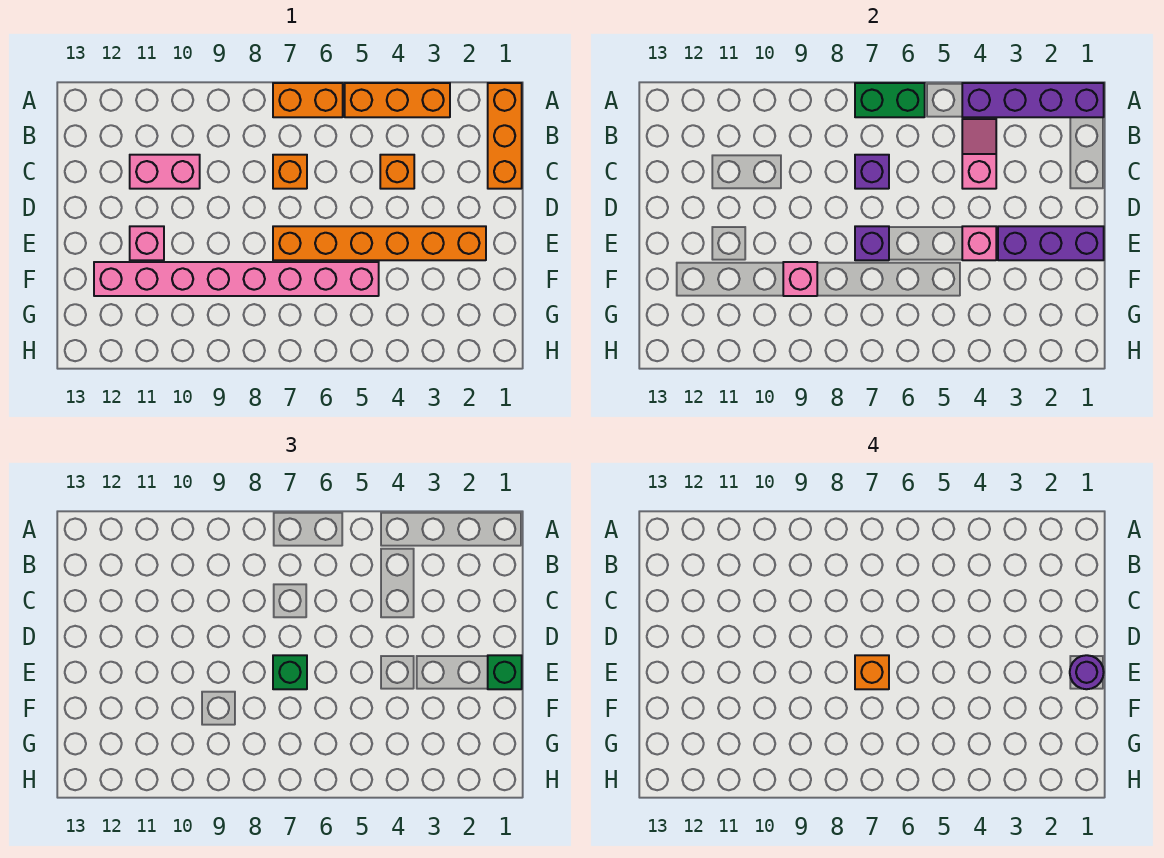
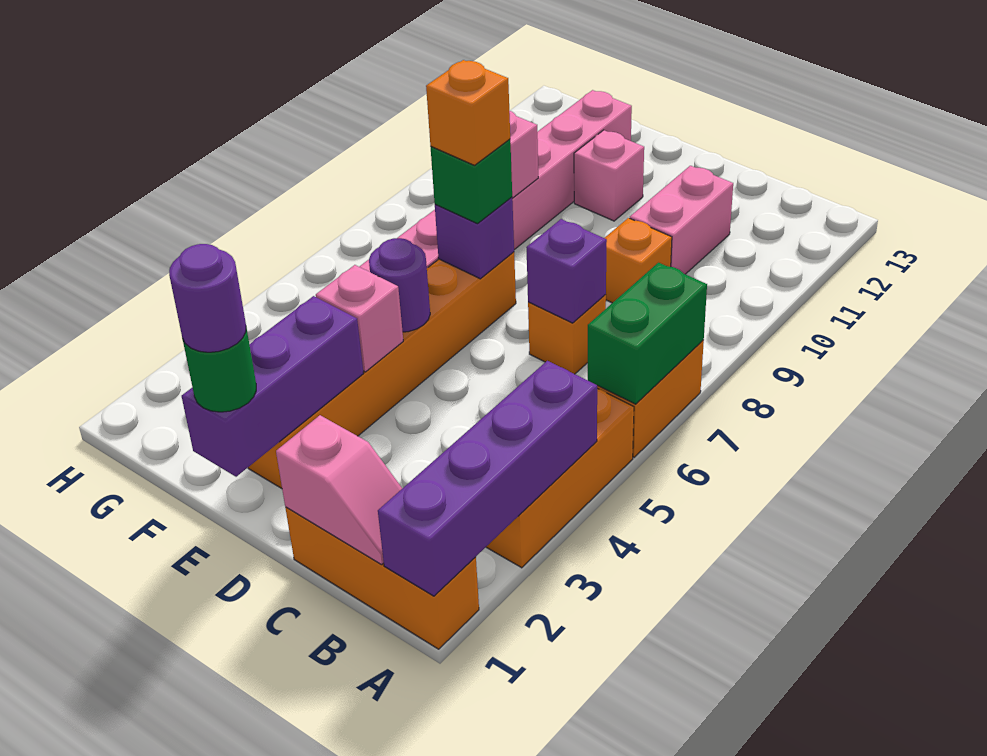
pink 1x2 slope [962,119,996,189] -> pink 1x2 slope moved to [276,415,402,565]
orange 1x1 brick [380,155,414,189] -> orange 1x1 brick moved to [605,218,672,303]
green 1x1 brick [488,655,522,689] -> green 1x1 round brick [183,328,256,412]
none -> purple 1x1 round brick [369,238,430,332]

